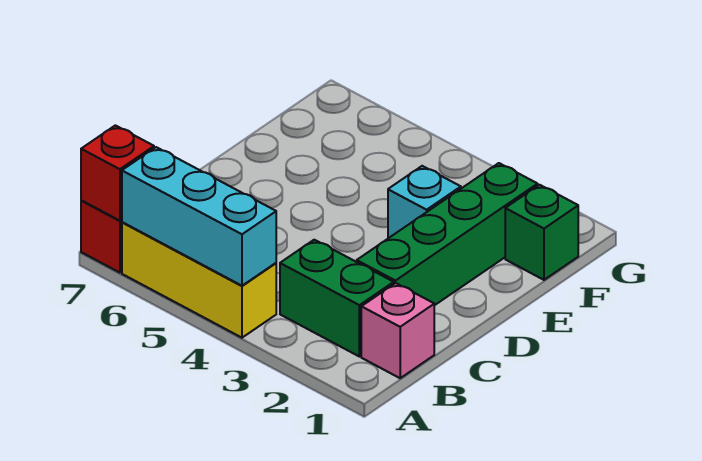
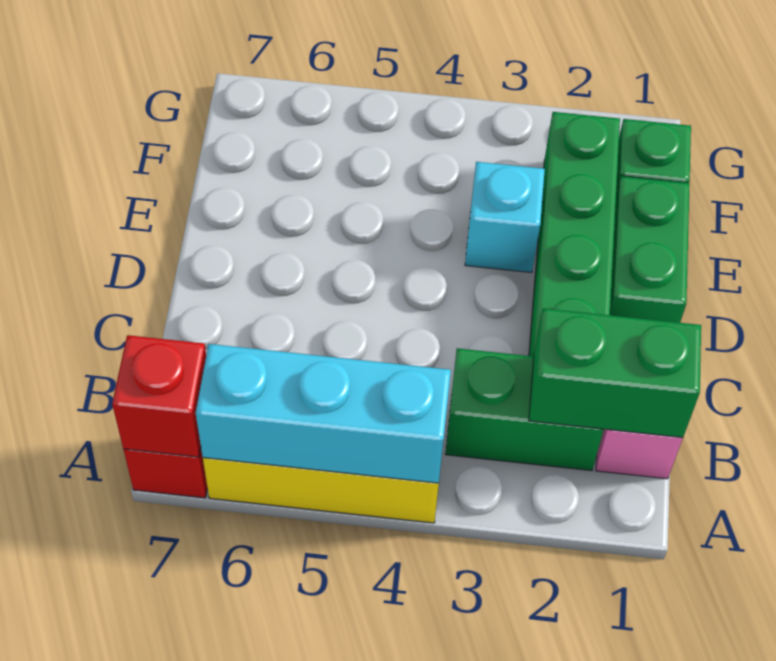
none -> green 1x2 brick [529,308,701,437]
none -> green 1x2 brick [610,176,690,323]

